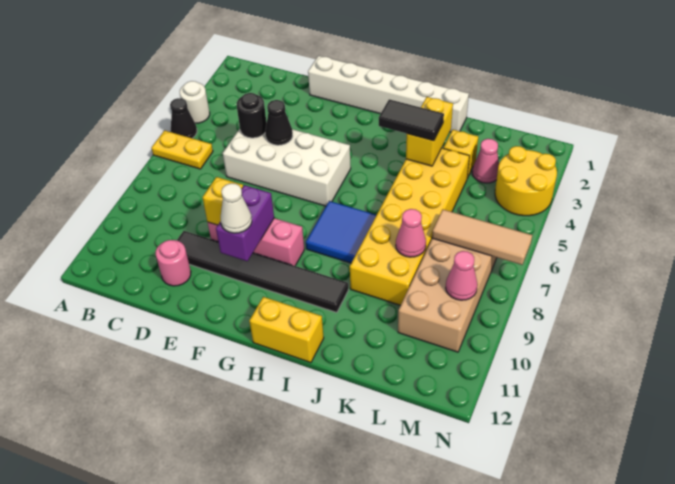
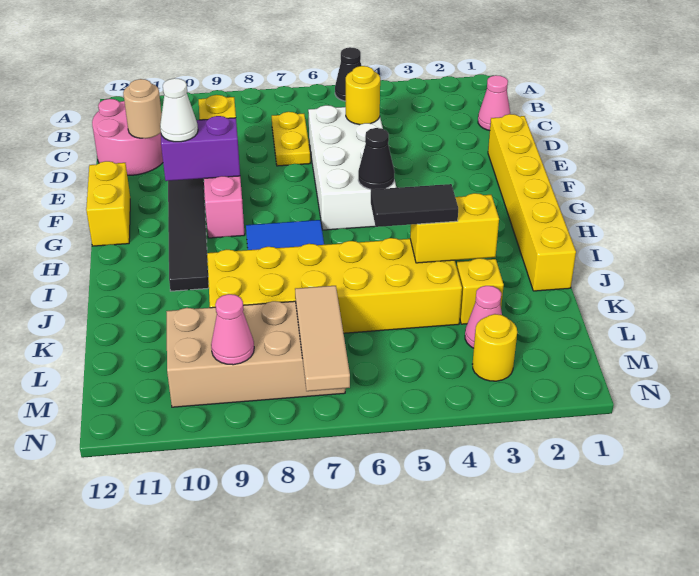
white 1x1 round brick [180,81,210,123] -> none
yellow 1x2 plate [152,131,213,169] -> yellow 1x2 plate moved to [272,112,310,166]
black 1x1 round brick [237,93,267,138] -> yellow 1x1 round brick [346,66,380,125]
pink 1x1 round brick [156,240,191,286] -> pink 2x2 round brick [92,99,163,175]
none -> tan 1x1 round brick [123,79,162,139]
white 1x6 brick [308,56,469,132] -> yellow 1x6 brick [488,114,576,291]
black 1x1 cone [265,100,293,145] -> black 1x1 cone moved to [358,128,394,189]
yellow 1x2 brick [249,297,324,363] -> yellow 1x2 brick moved to [86,161,130,246]
black 1x2 tile [379,99,444,141] -> black 1x2 tile turned to [371,184,458,227]
pink 1x1 cone [396,209,426,257] -> pink 1x1 cone moved to [478,75,510,130]
yellow 2x2 round brick [495,146,557,216] -> yellow 1x1 round brick [472,314,517,381]

